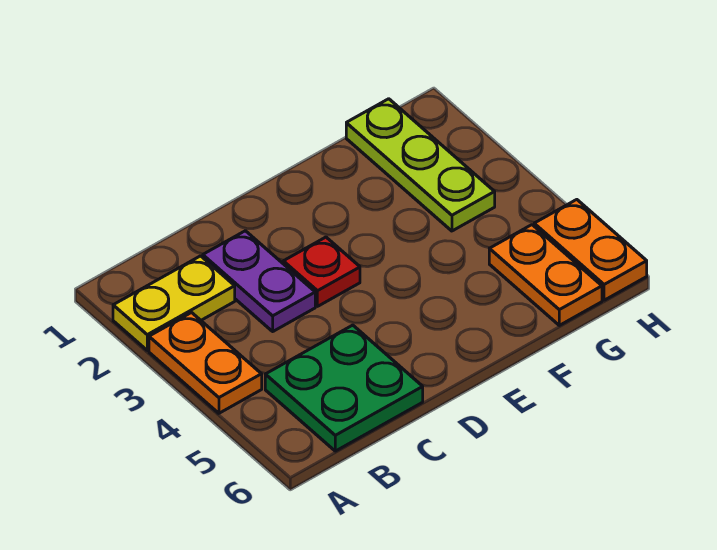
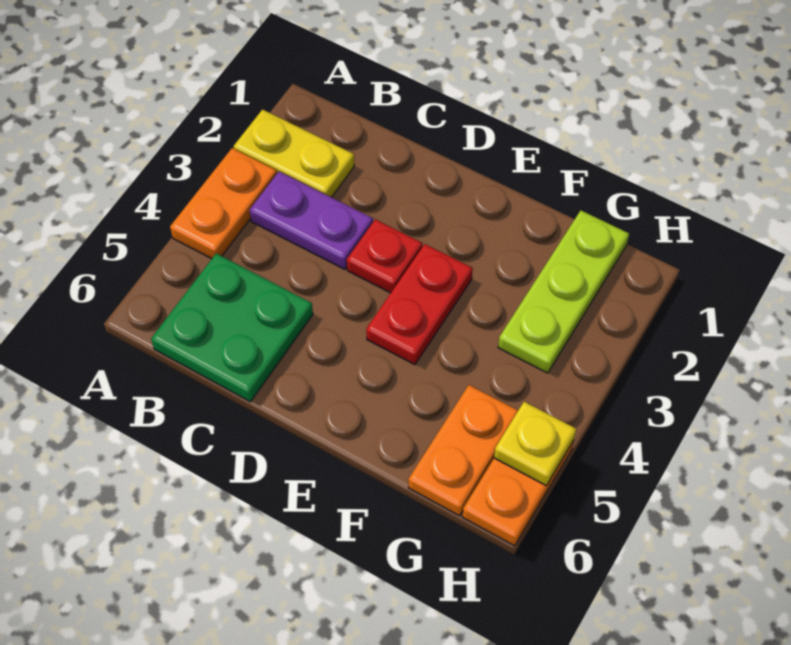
purple 1x2 plate [203,231,315,331] -> purple 1x2 plate turned to [250,172,373,269]
none -> red 1x2 plate [366,244,473,365]
none -> yellow 1x1 plate [494,402,576,486]

